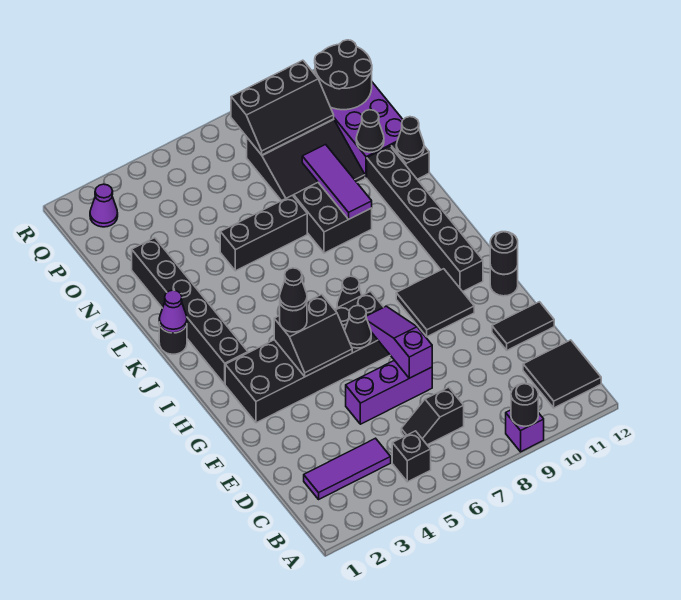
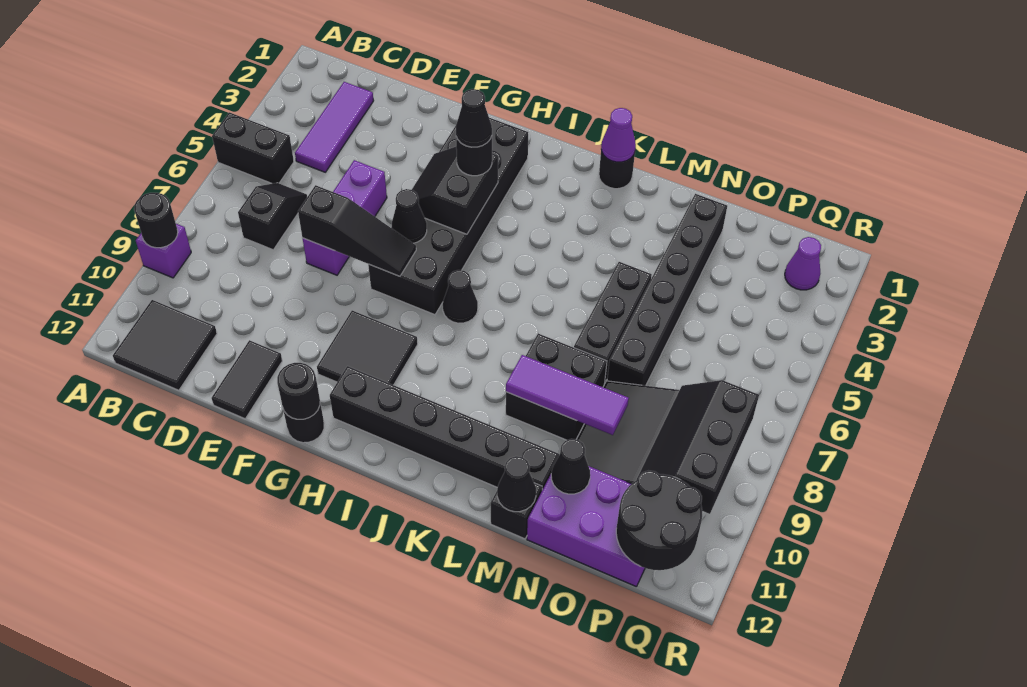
black 1x1 brick [392,431,431,482] -> black 1x2 brick [212,112,294,184]
purple 1x3 slope [366,306,432,378] -> black 1x3 slope [298,185,416,276]
black 1x6 brick [132,238,248,384] -> black 1x6 brick turned to [607,194,727,386]

